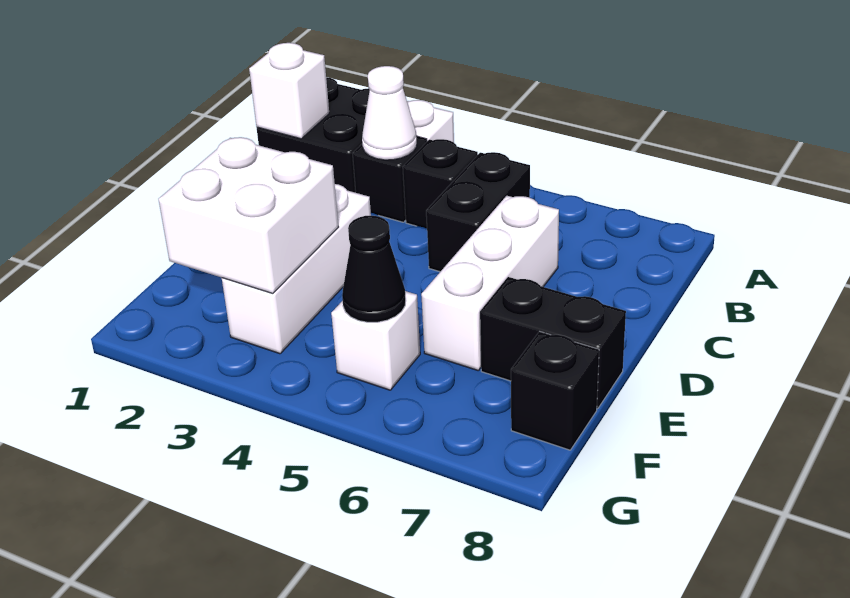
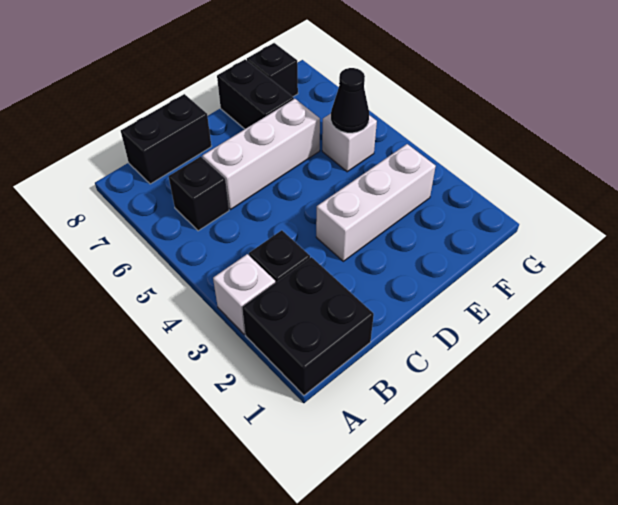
white 1x1 brick [249,43,329,139] -> none
white 1x1 cone [362,66,417,160] -> none
black 1x1 brick [403,139,478,229] -> black 1x1 brick moved to [169,156,229,231]
black 1x2 brick [426,152,530,272] -> black 1x2 brick moved to [121,94,212,184]
white 2x2 brick [159,137,338,293] -> none

